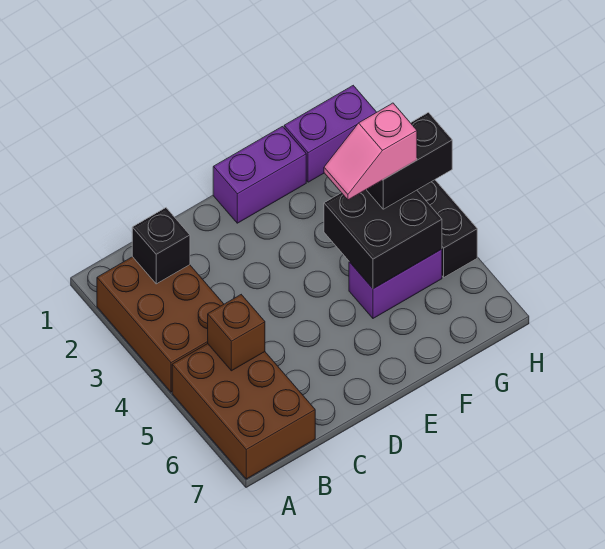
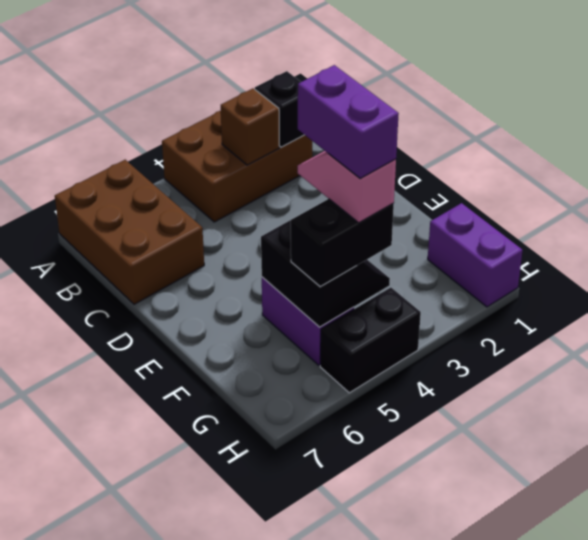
brown 2x3 brick [172,344,315,479] -> brown 2x3 brick turned to [55,160,204,304]
brown 1x1 brick [208,295,265,371] -> brown 1x1 brick moved to [221,88,279,165]
purple 1x2 brick [213,127,306,223] -> purple 1x2 brick moved to [298,65,399,179]
black 2x2 brick [324,190,442,289] -> black 2x2 slope [261,220,390,327]
black 1x2 brick [366,113,452,209] -> black 1x2 brick turned to [291,199,394,287]

